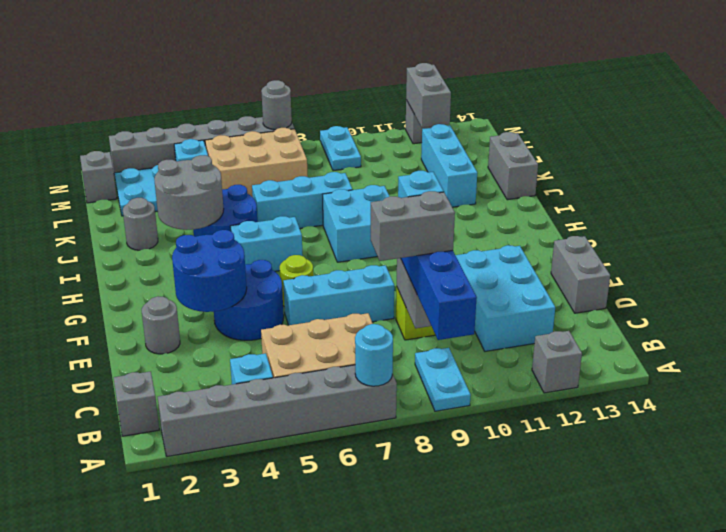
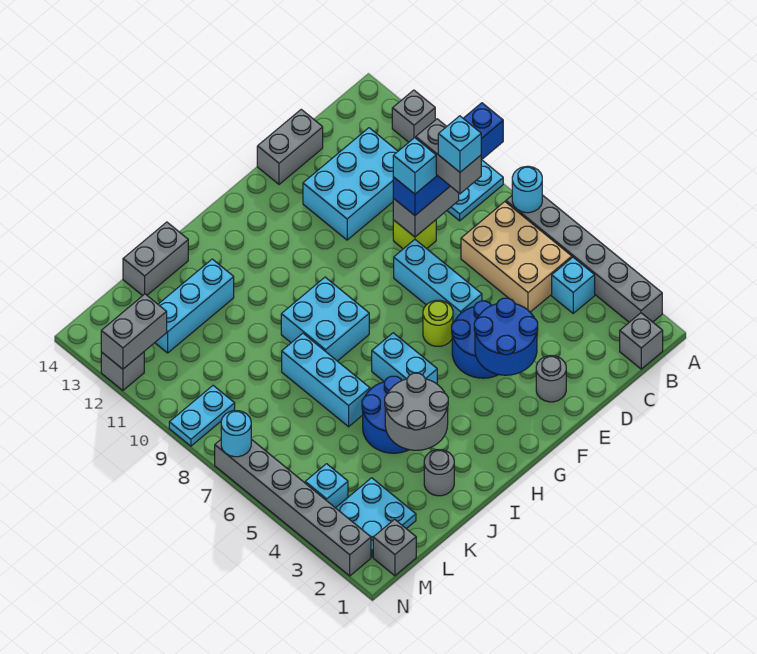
none -> cyan 1x1 brick [438,116,481,172]
tan 2x3 brick [205,128,308,197] -> none
grey 1x1 round brick [261,80,292,130] -> cyan 1x1 round brick [221,411,251,457]

